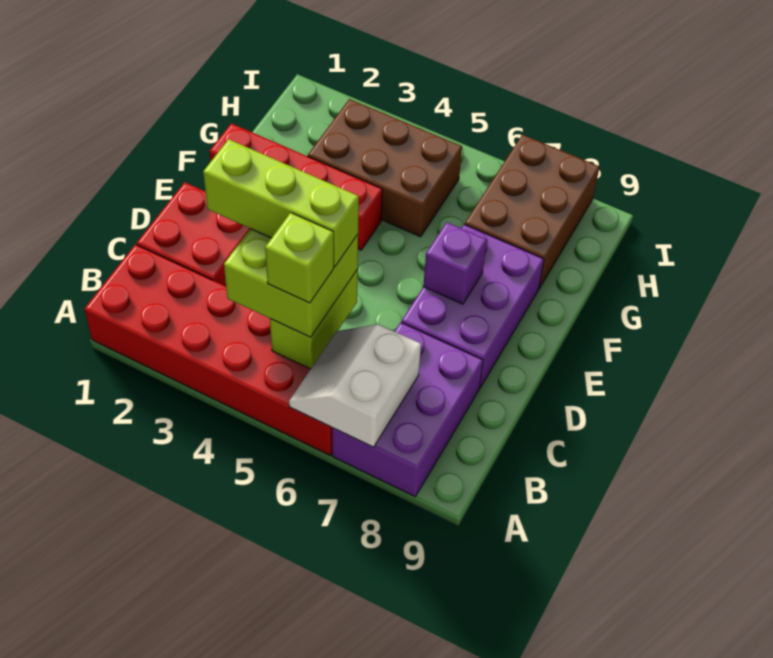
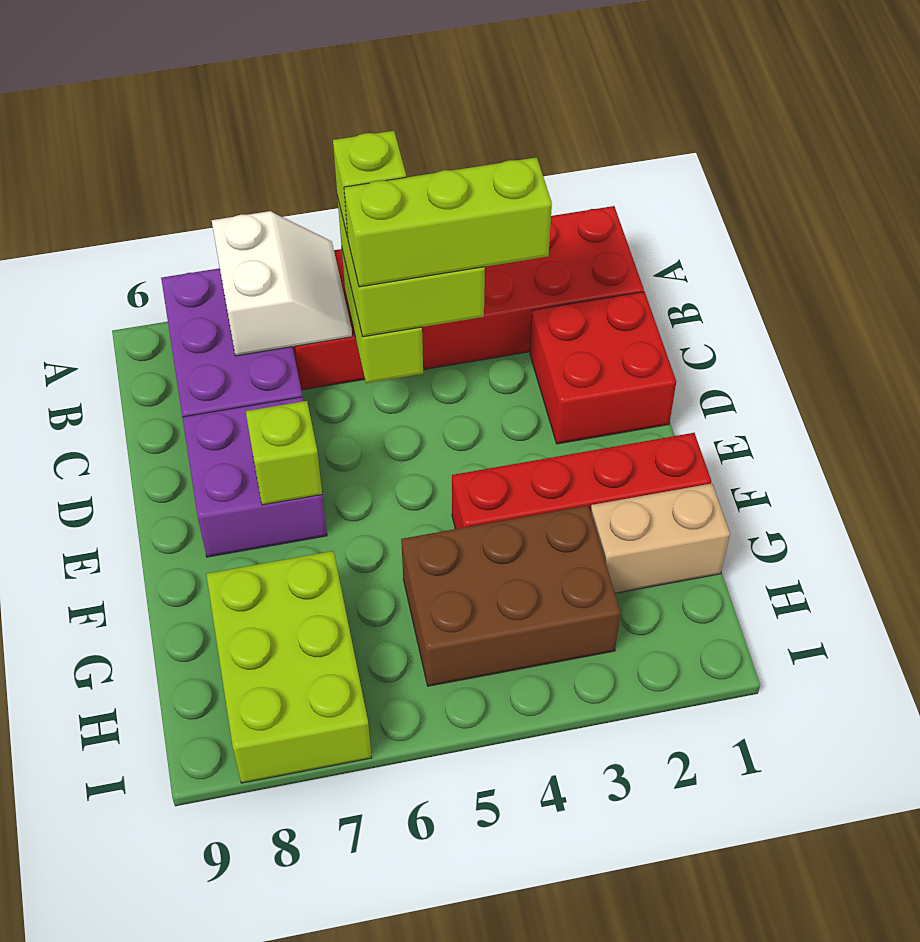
purple 2x3 brick [401,224,544,388] -> purple 2x2 brick [182,397,327,557]
purple 1x1 brick [423,222,487,304] -> lime 1x1 brick [246,401,322,505]
none -> tan 1x2 brick [590,484,730,593]
brown 2x3 brick [465,135,600,288] -> lime 2x3 brick [206,551,372,783]

